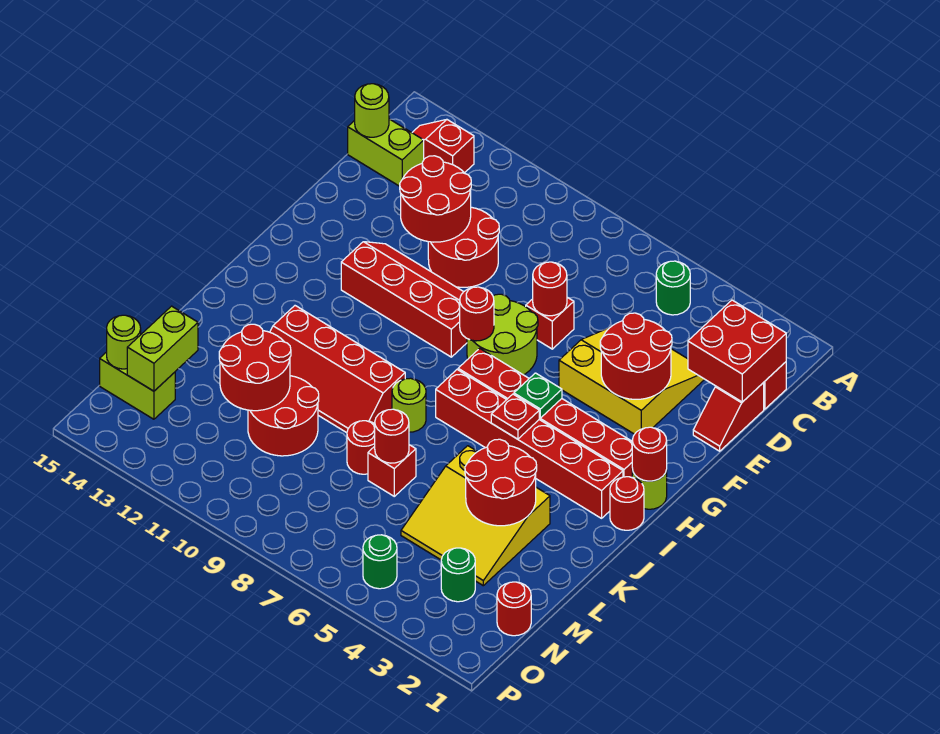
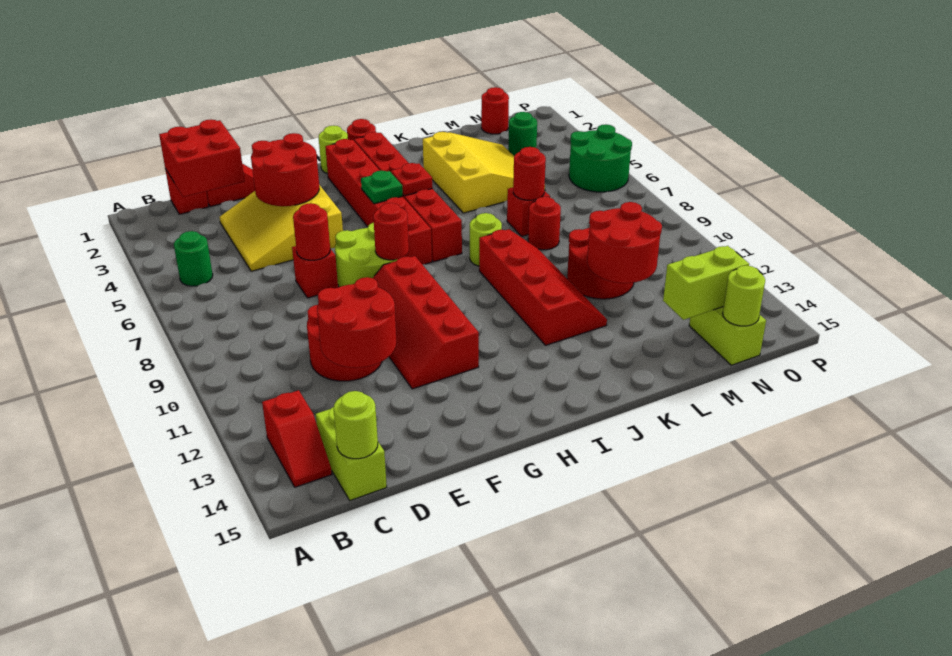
red 1x1 round brick [632,427,667,481] -> none
red 2x2 round brick [465,439,537,526] -> none
green 1x1 round brick [363,535,397,589] -> green 2x2 round brick [569,124,632,192]

